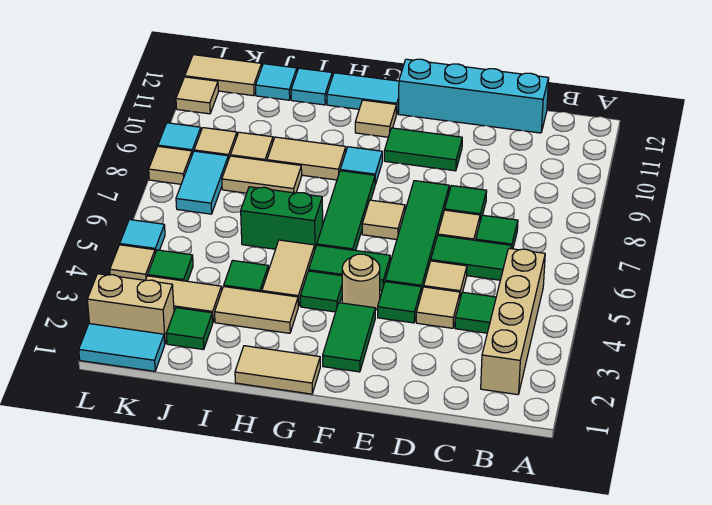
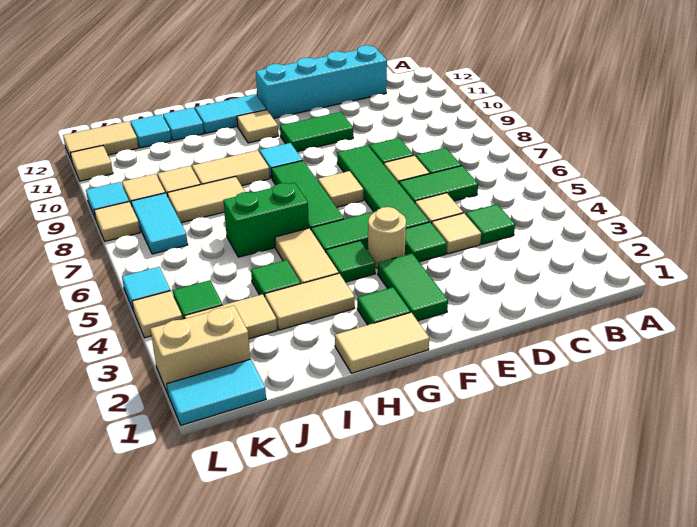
tan 1x4 brick [481,249,545,395] -> none
green 1x1 tile [166,308,213,350] -> green 1x1 tile moved to [357,287,410,325]

